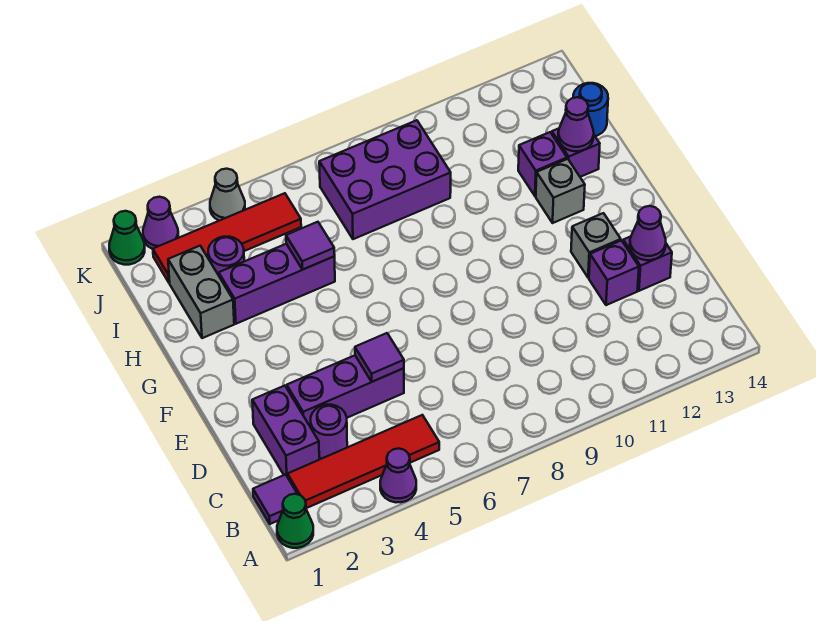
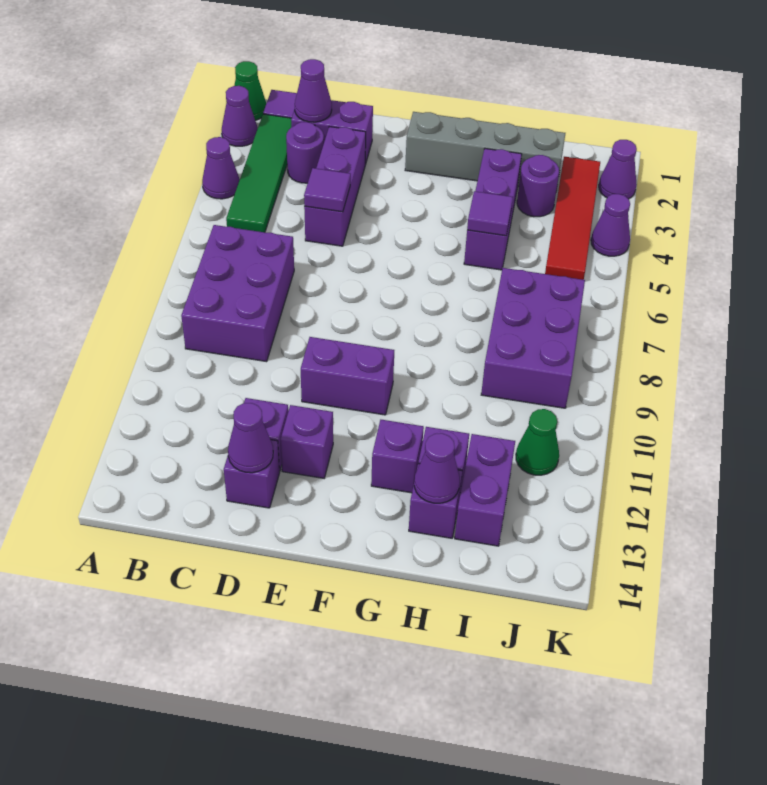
none -> purple 1x1 cone [222,86,258,146]
red 1x4 tile [287,415,439,508] -> green 1x4 tile [226,114,292,232]
none -> purple 2x3 brick [181,225,294,362]
none -> purple 1x1 cone [295,59,332,122]
none -> purple 1x2 brick [301,337,394,415]
grey 1x1 brick [571,213,621,278] -> purple 1x1 brick [281,405,333,478]
grey 1x1 brick [536,159,585,223] -> purple 1x1 brick [371,420,424,493]
grey 1x2 brick [168,246,234,338] -> grey 1x4 brick [405,112,565,191]
none -> purple 1x2 brick [455,434,515,546]
blue 1x1 round brick [573,83,608,136] -> none
green 1x1 cone [109,211,145,265] -> green 1x1 cone moved to [516,409,559,475]
grey 1x1 cone [210,169,245,221] -> purple 1x1 cone [591,194,630,256]

